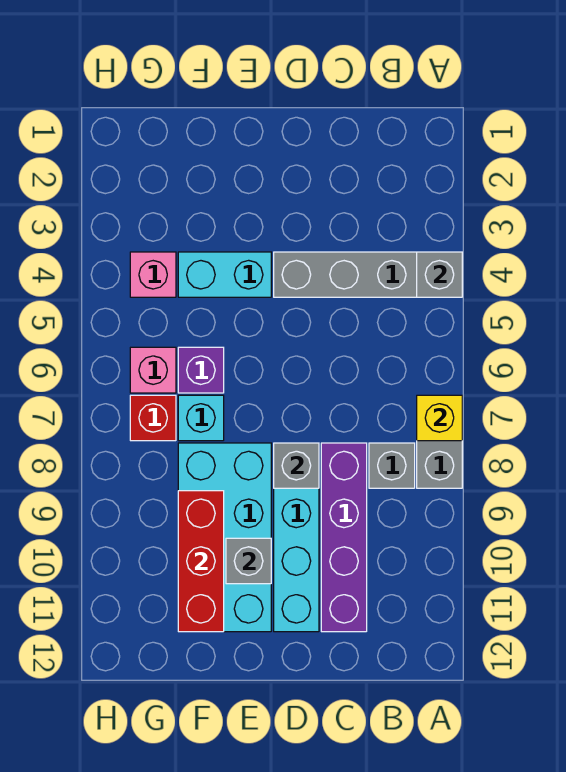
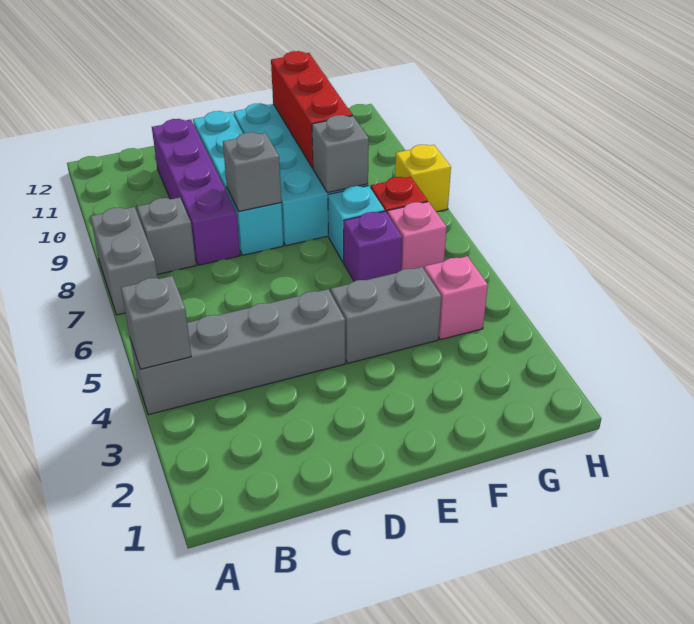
yellow 1x1 brick [417,395,462,441] -> yellow 1x1 brick moved to [395,145,451,212]
cyan 1x2 brick [178,252,271,297] -> grey 1x2 brick [331,267,441,363]
grey 1x1 brick [226,538,271,584] -> grey 1x1 brick moved to [312,115,369,193]

